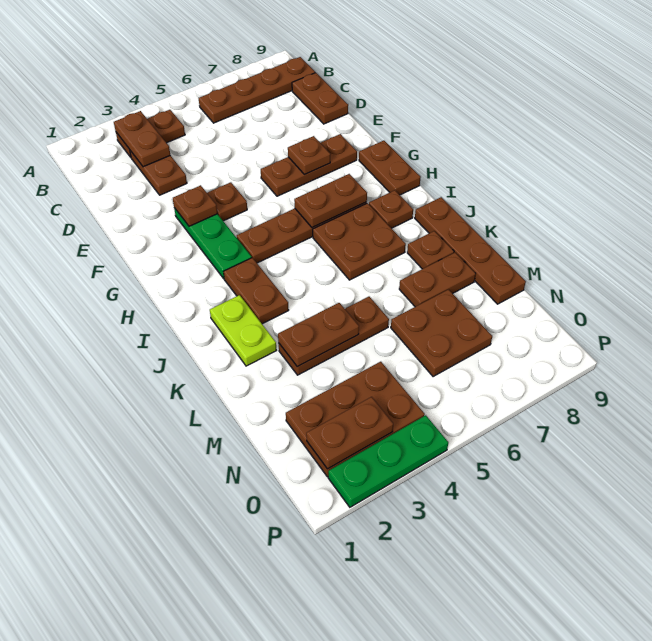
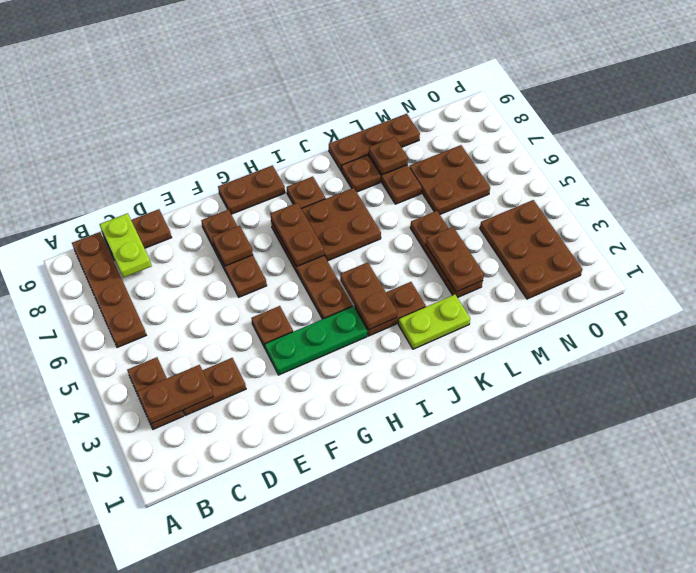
none -> lime 1x2 plate [99,213,152,278]
brown 1x1 plate [173,185,217,226] -> brown 1x1 plate moved to [369,137,408,175]
brown 1x4 plate [415,197,526,304] -> brown 1x3 plate [329,114,420,171]
brown 1x2 plate [306,397,393,469] -> brown 1x2 plate moved to [340,262,397,330]
green 1x3 plate [328,415,448,507] -> none

